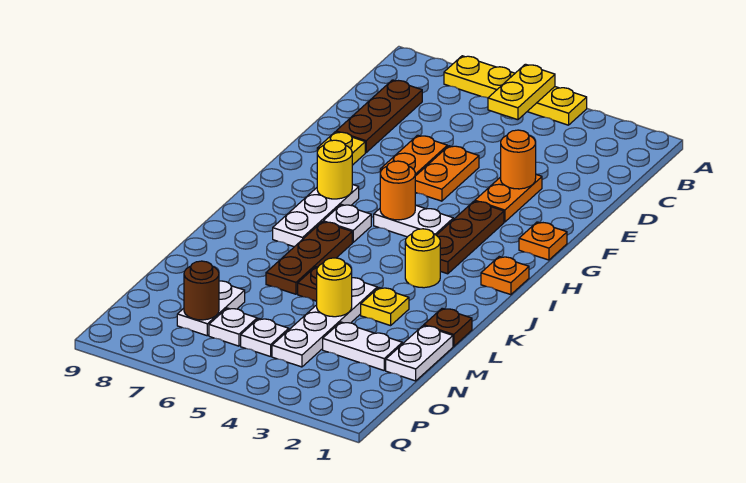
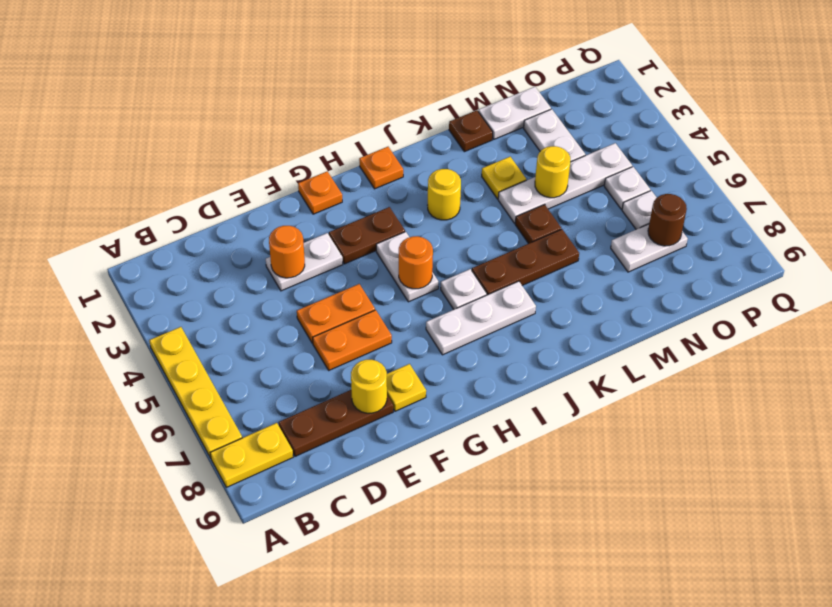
yellow 1x2 plate [488,64,555,120] -> yellow 1x2 plate moved to [210,423,293,487]
orange 1x2 plate [475,174,542,222] -> white 1x2 plate [266,233,343,291]
brown 1x3 plate [437,201,504,274] -> brown 1x2 plate [329,207,405,264]
yellow 1x1 round brick [317,140,352,199] -> yellow 1x1 round brick moved to [351,360,387,413]

